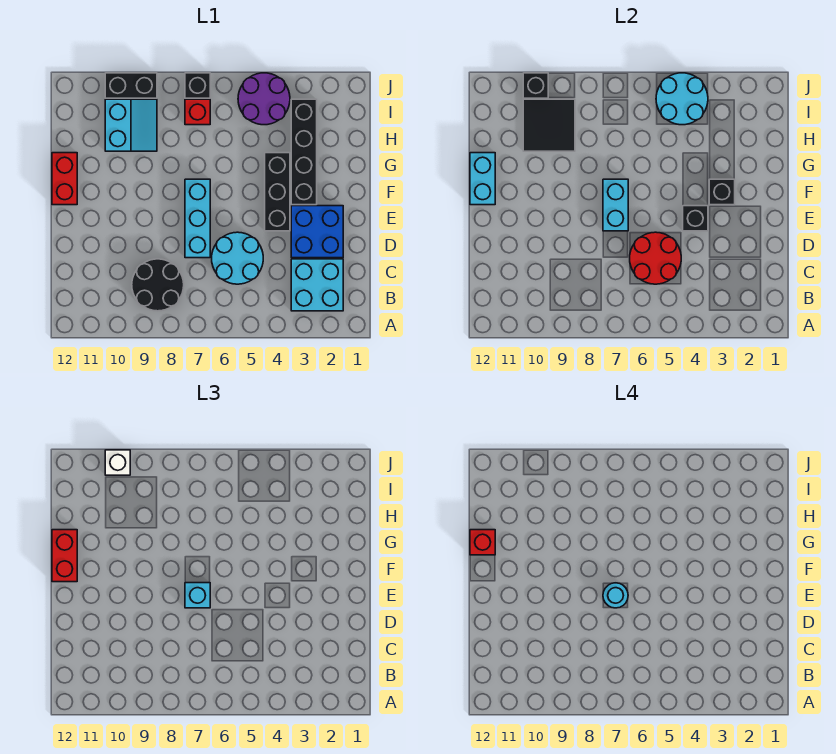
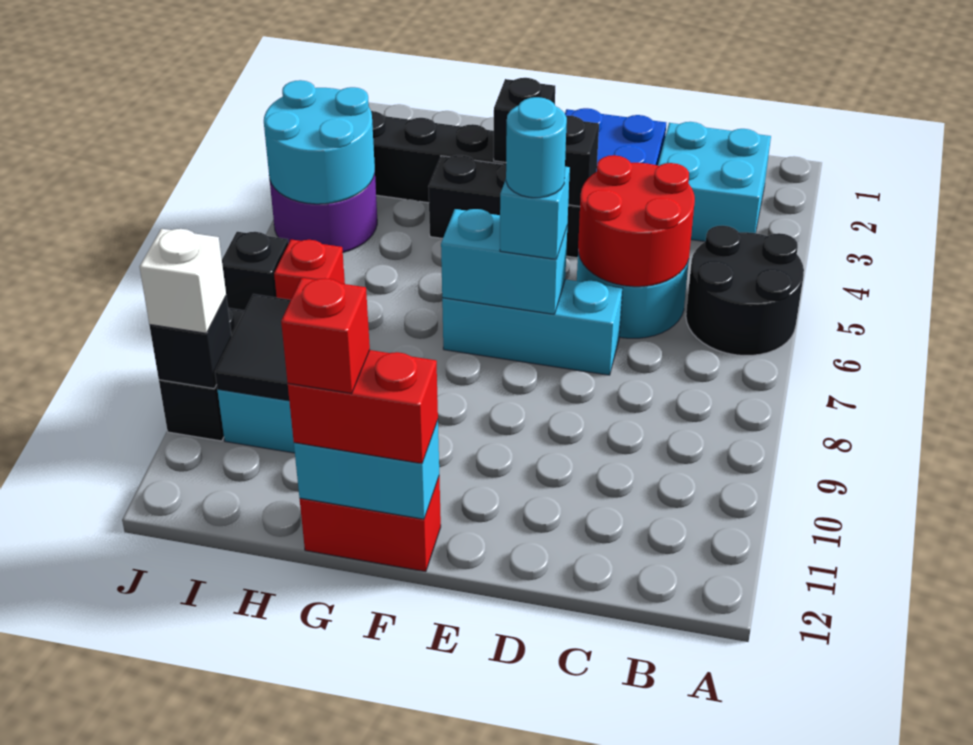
black 2x2 round brick [132,259,184,311] -> black 2x2 round brick moved to [686,225,804,355]

